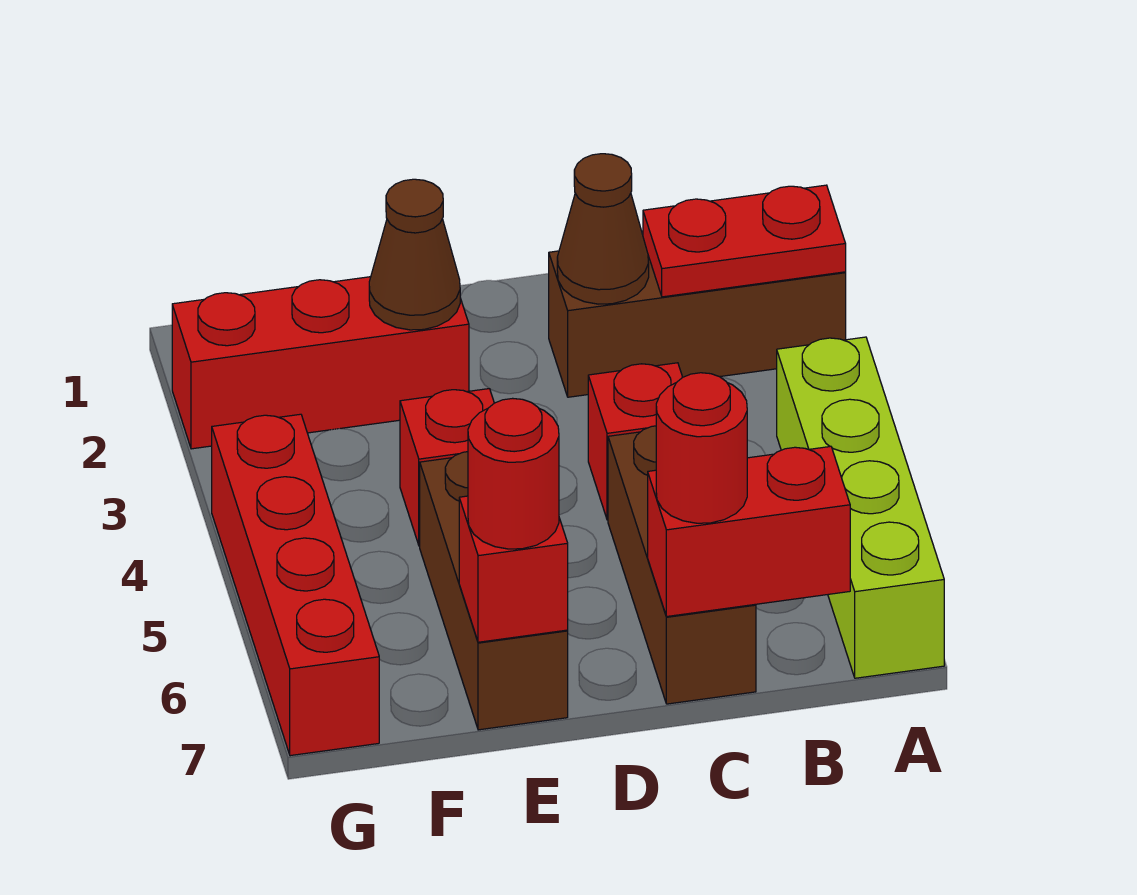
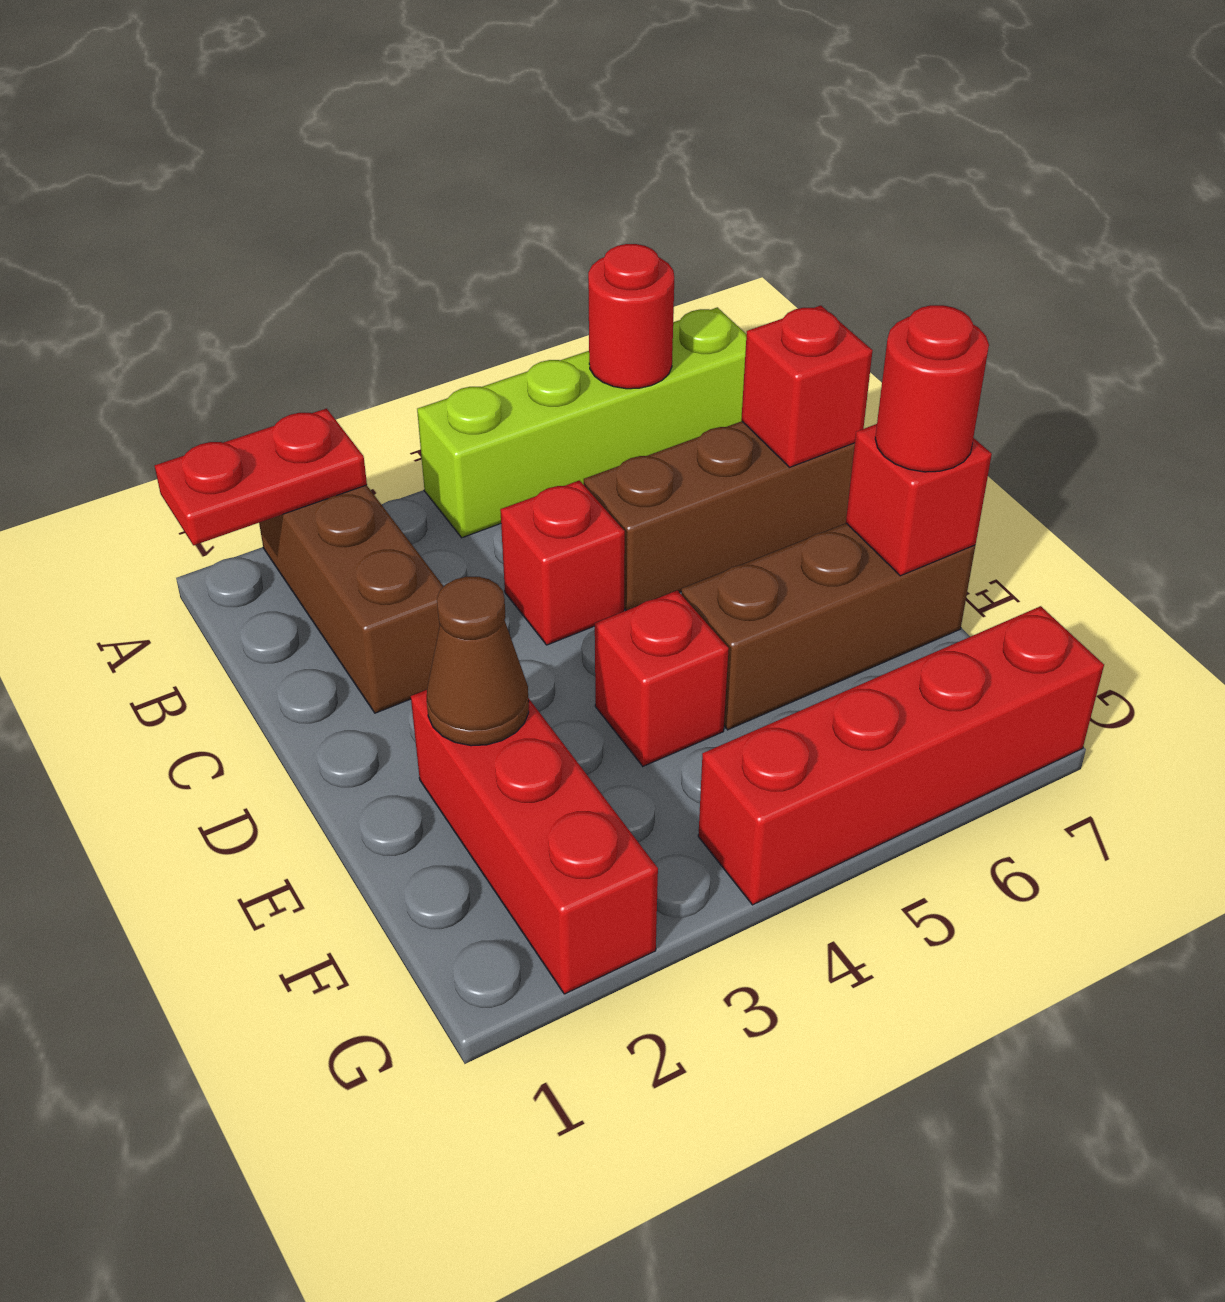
red 1x2 plate [643,185,846,297] -> red 1x2 plate turned to [155,408,367,545]
red 1x2 brick [648,446,850,617] -> red 1x1 brick [741,305,873,467]
brown 1x1 cone [557,154,649,304] -> none
red 1x1 round brick [656,373,747,523] -> red 1x1 round brick moved to [588,244,674,389]

